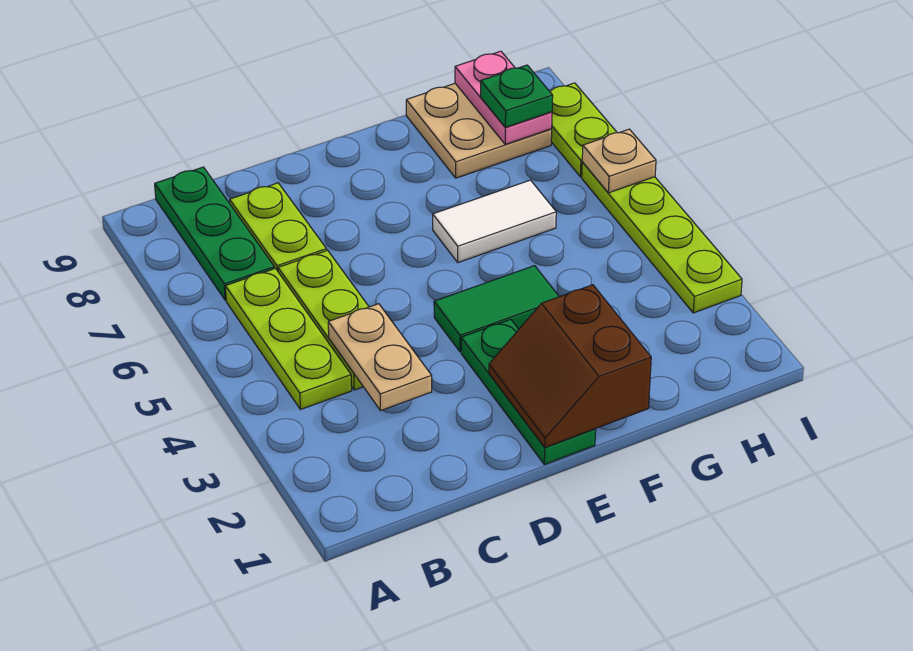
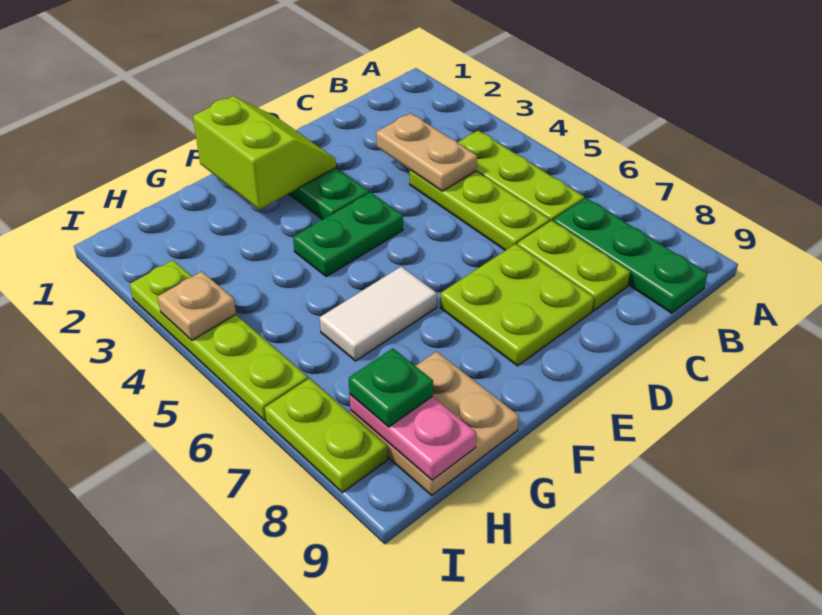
none -> lime 2x2 plate [440,244,594,366]
brown 2x2 slope [489,285,651,447] -> lime 2x2 slope [193,96,336,210]
green 1x2 tile [434,266,559,352] -> green 1x2 plate [293,192,403,277]
tan 1x1 plate [582,129,656,193] -> tan 1x1 plate moved to [157,271,236,340]

